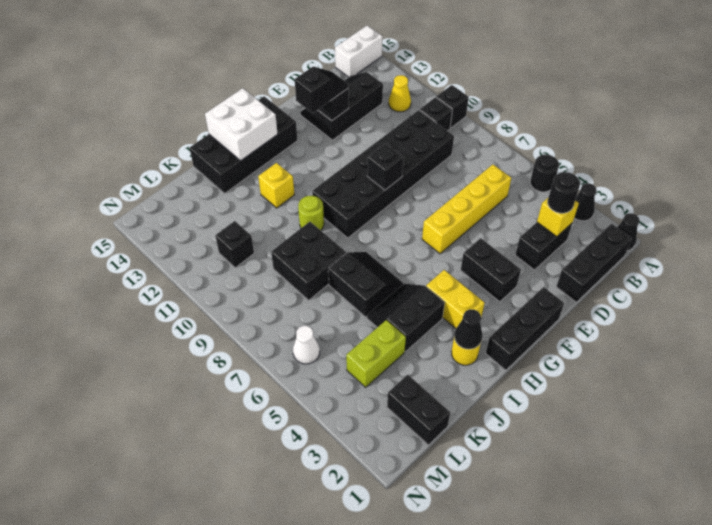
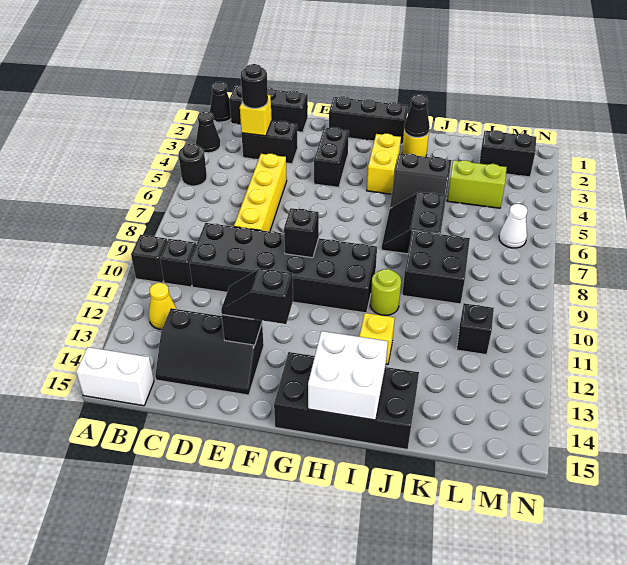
yellow 1x4 brick [422,164,511,254] -> yellow 1x4 brick turned to [234,154,287,232]
black 1x2 brick [387,375,450,445] -> black 1x2 brick turned to [479,130,536,177]

